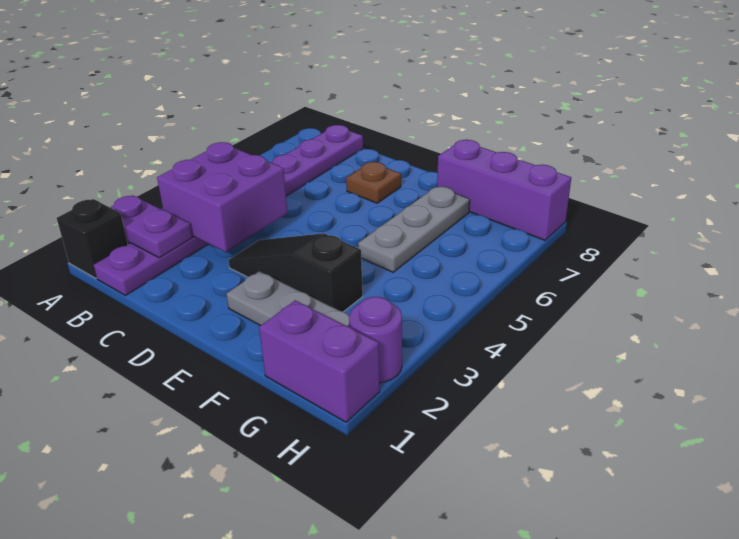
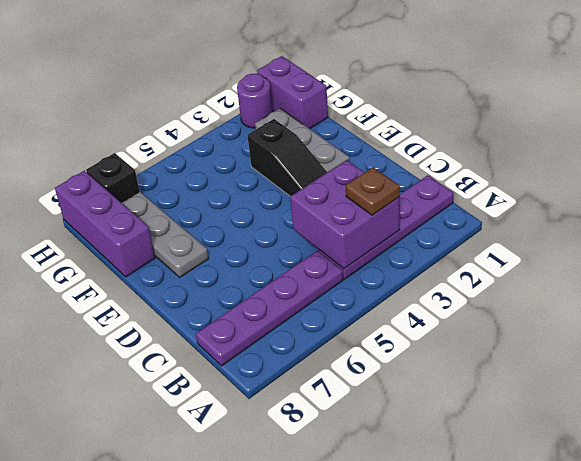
black 1x1 brick [57,199,128,278] -> black 1x1 brick moved to [86,153,140,203]
purple 1x2 plate [110,195,193,258] -> none
brown 1x1 plate [346,162,401,203] -> brown 1x1 plate moved to [346,167,400,215]
grey 1x3 plate [358,187,470,272] -> grey 1x3 plate turned to [122,192,209,277]

